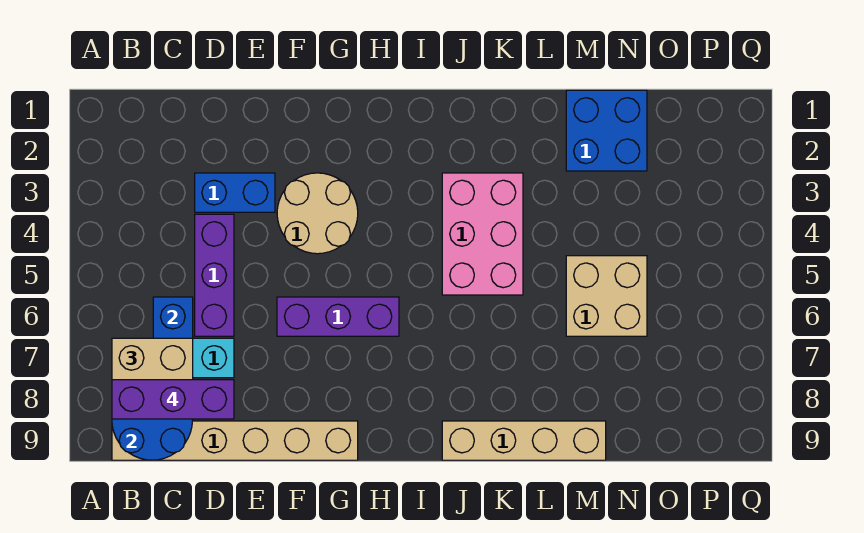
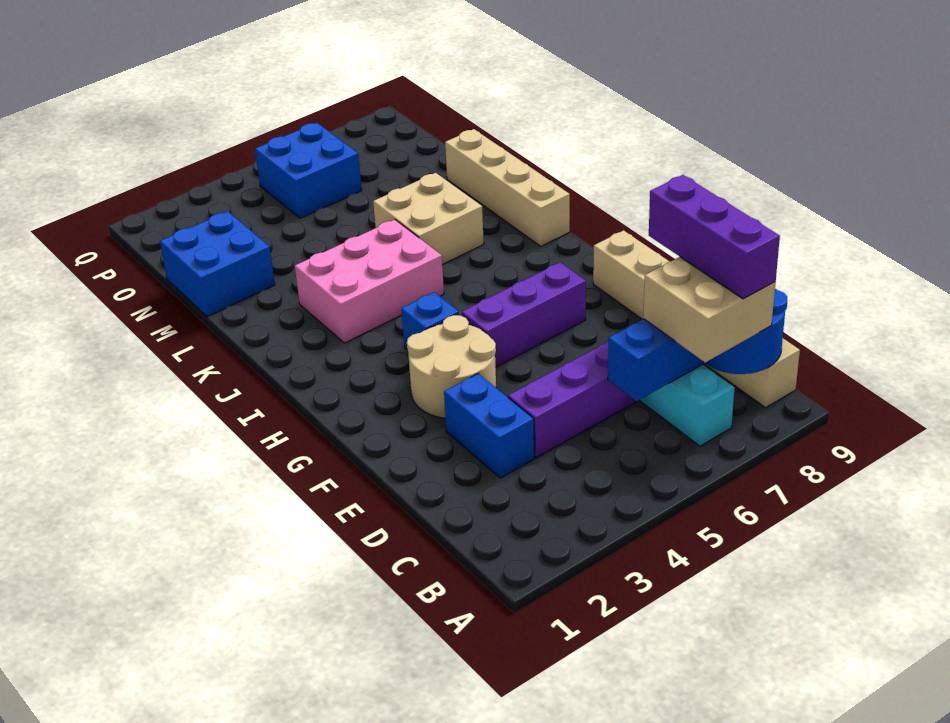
purple 1x3 brick [277,297,399,336] -> purple 1x3 brick turned to [462,262,586,367]
none -> blue 1x1 brick [401,292,459,349]
tan 2x2 brick [566,256,647,336] -> tan 2x2 brick moved to [373,173,484,265]
none -> blue 2x2 brick [255,123,362,218]

